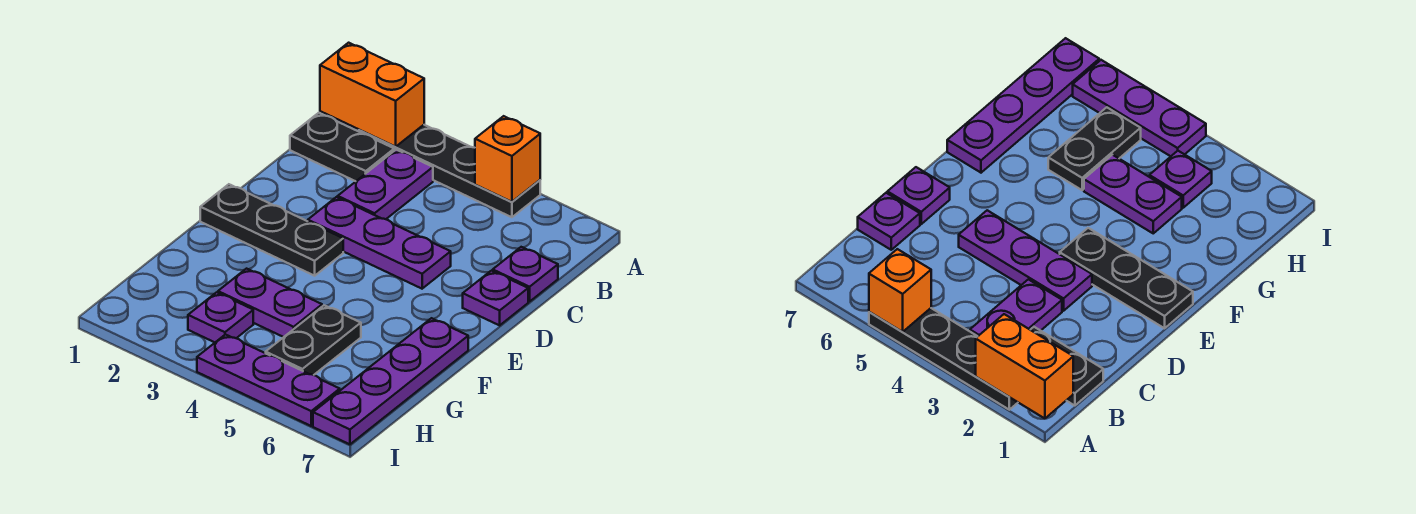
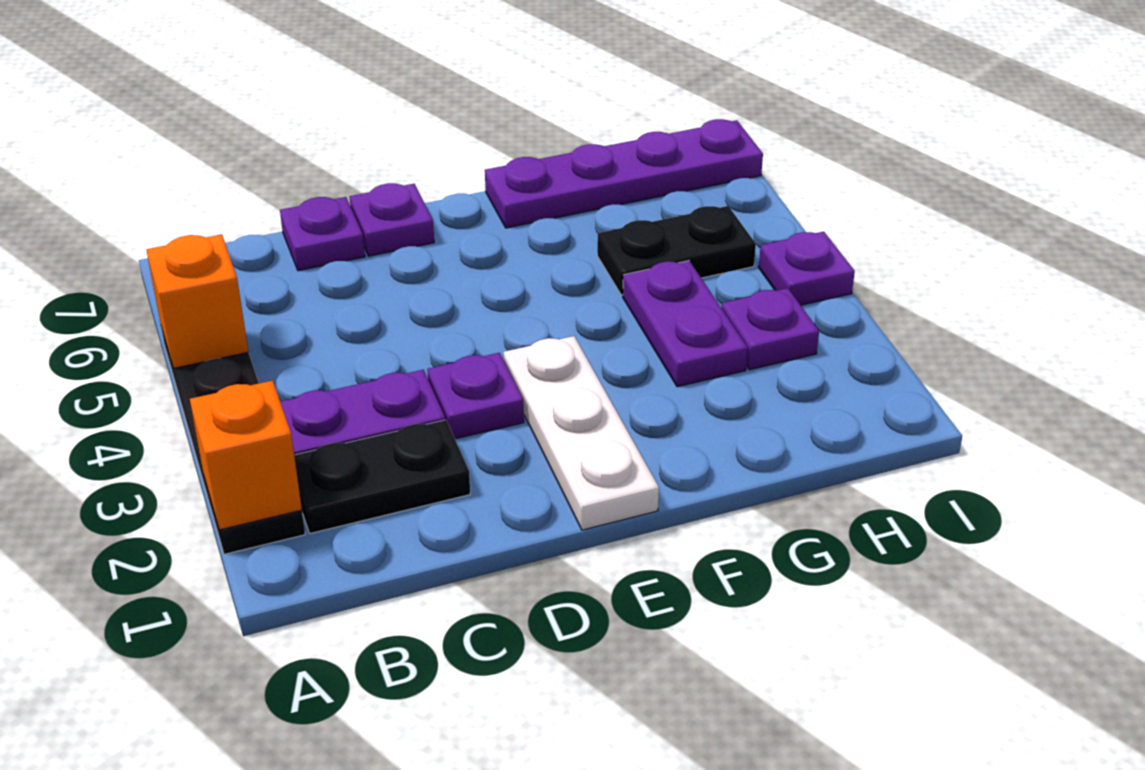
orange 1x2 brick [320,43,424,147] -> orange 1x1 brick [190,380,302,530]
black 1x2 plate [290,113,394,181] -> black 1x2 plate turned to [294,420,470,533]
purple 1x3 plate [308,197,451,289] -> purple 1x1 plate [427,353,524,439]
black 1x3 plate [200,184,343,276] -> white 1x3 plate [503,336,659,530]
purple 1x3 plate [197,335,340,426] -> purple 1x1 plate [759,231,855,305]

